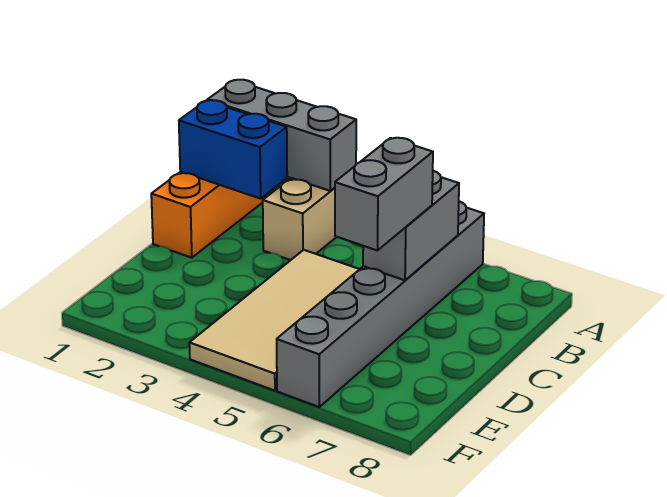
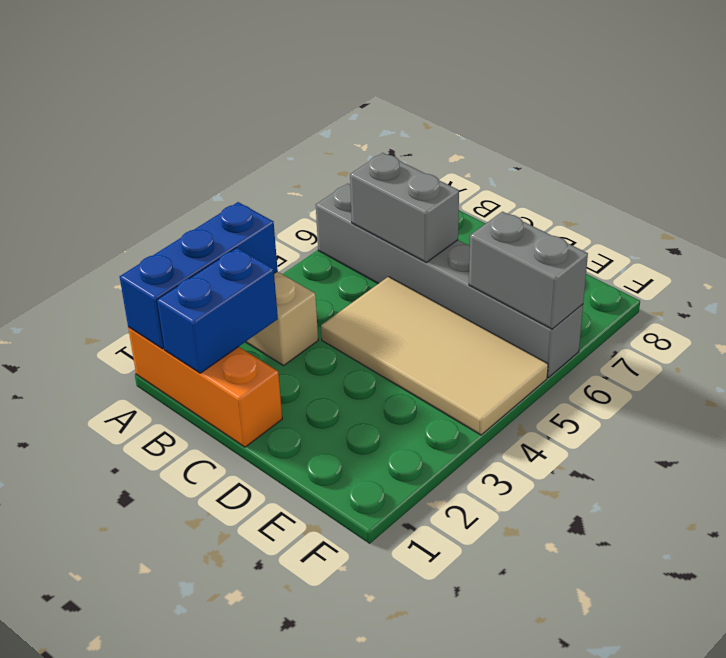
grey 1x3 brick [207,80,356,191] -> blue 1x3 brick [120,202,278,349]
grey 1x2 brick [335,138,433,251] -> grey 1x2 brick moved to [469,212,588,329]

